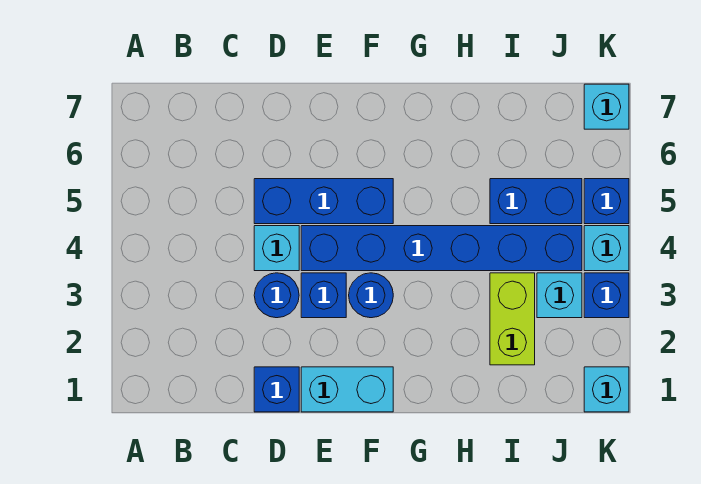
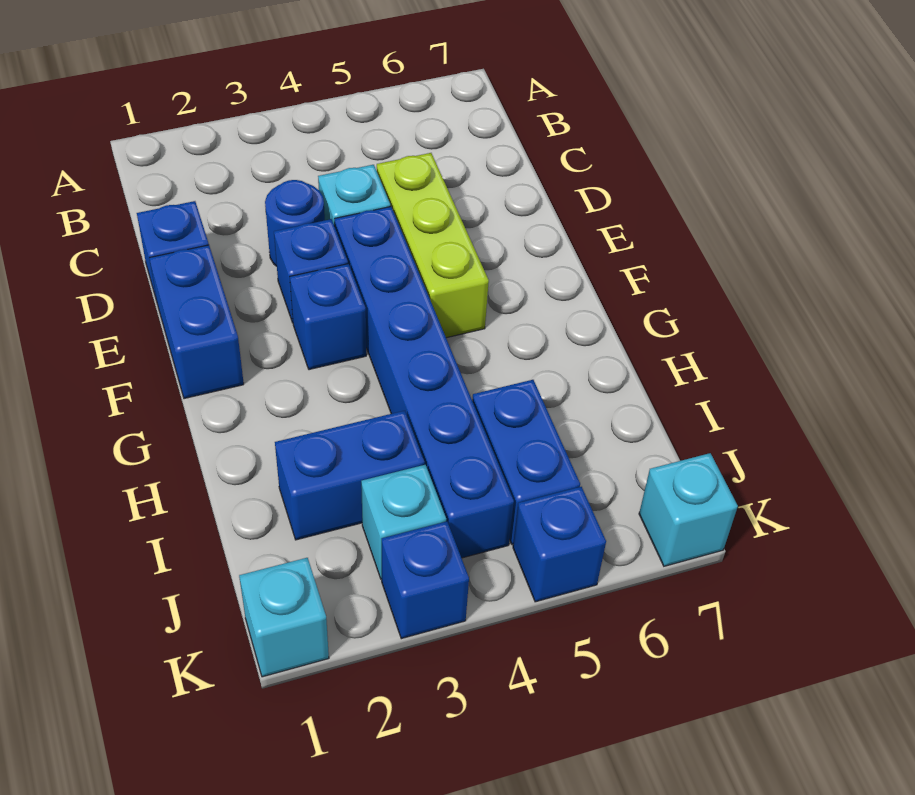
blue 1x3 brick [254,179,393,224] -> lime 1x3 brick [377,153,489,338]
cyan 1x2 brick [301,367,393,412] -> blue 1x2 brick [149,245,244,399]
blue 1x1 round brick [349,273,393,318] -> blue 1x1 brick [290,264,366,370]
lime 1x2 brick [490,273,535,365] -> blue 1x2 brick [275,411,425,540]
cyan 1x1 brick [584,226,629,271] -> none

